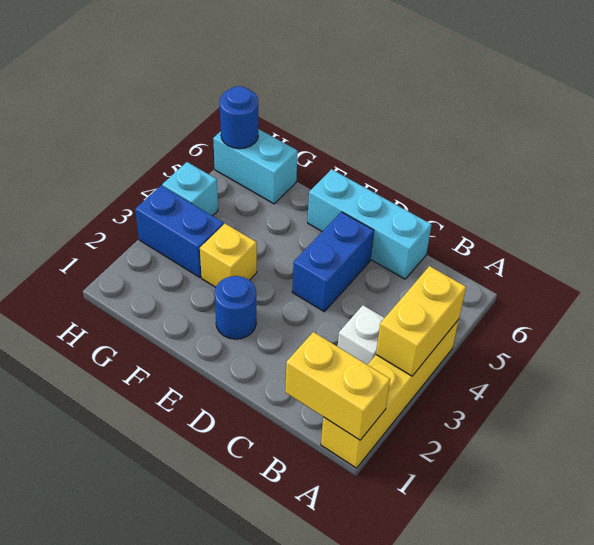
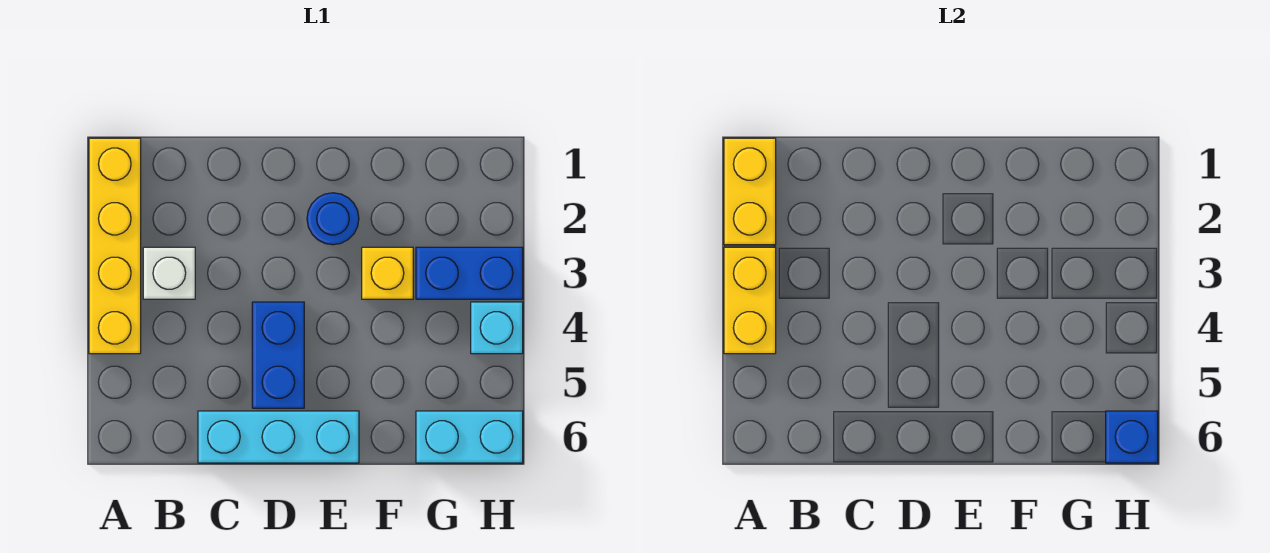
yellow 1x2 brick [285,332,390,440] -> yellow 1x2 brick turned to [724,138,776,245]
blue 1x1 round brick [220,86,258,149] -> blue 1x1 brick [1106,411,1158,463]

